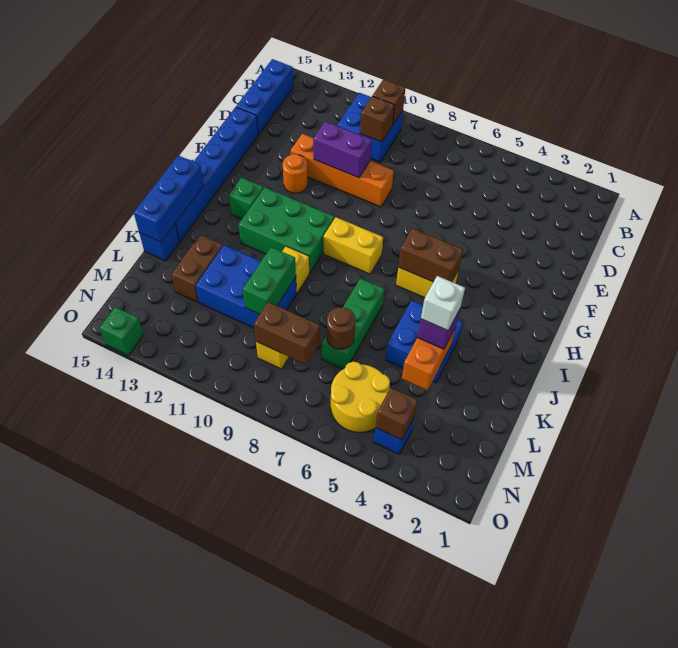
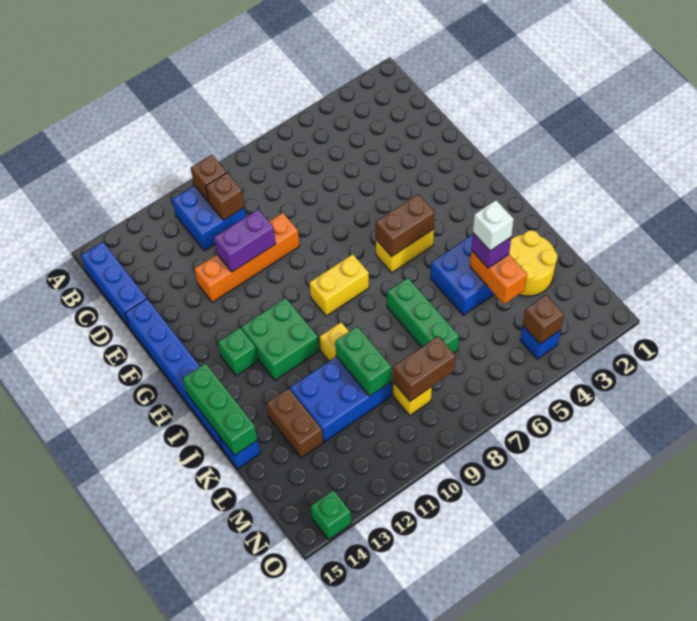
orange 1x1 round brick [283,154,308,193] -> none
green 2x3 brick [239,187,334,273] -> green 2x2 brick [241,298,319,380]
blue 1x3 brick [134,156,204,242] -> green 1x3 brick [183,363,257,455]
brown 1x1 round brick [327,307,356,349] -> none
yellow 2x2 round brick [331,362,390,432] -> yellow 2x2 round brick moved to [509,230,558,296]

